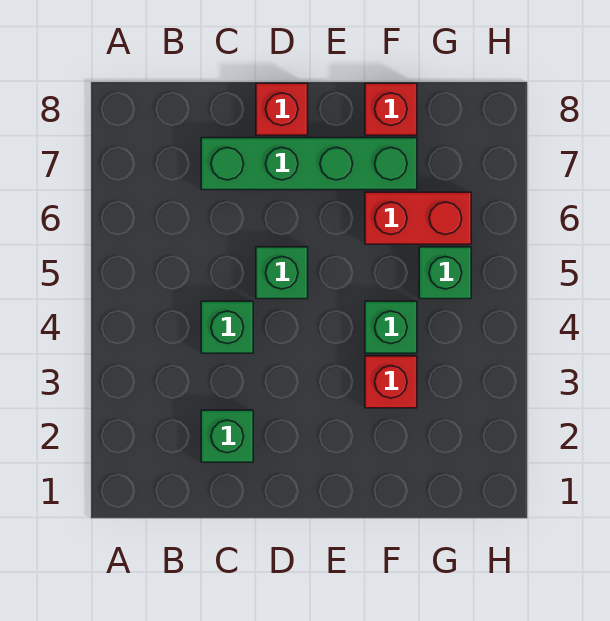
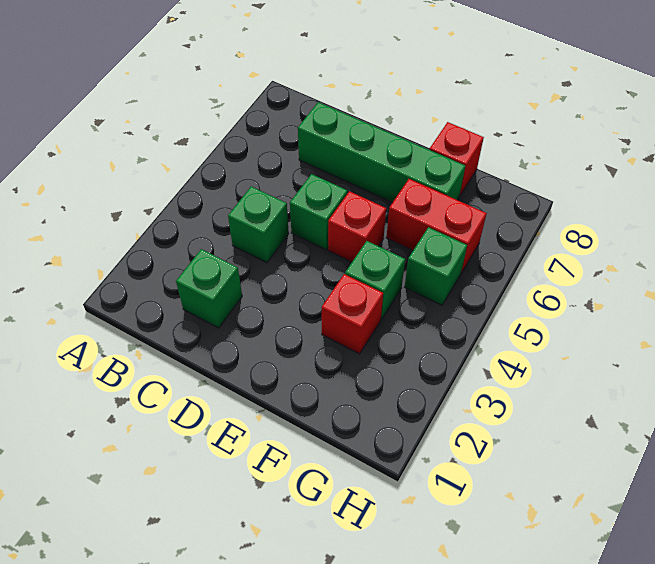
red 1x1 brick [256,83,308,135] -> red 1x1 brick moved to [328,191,386,262]

